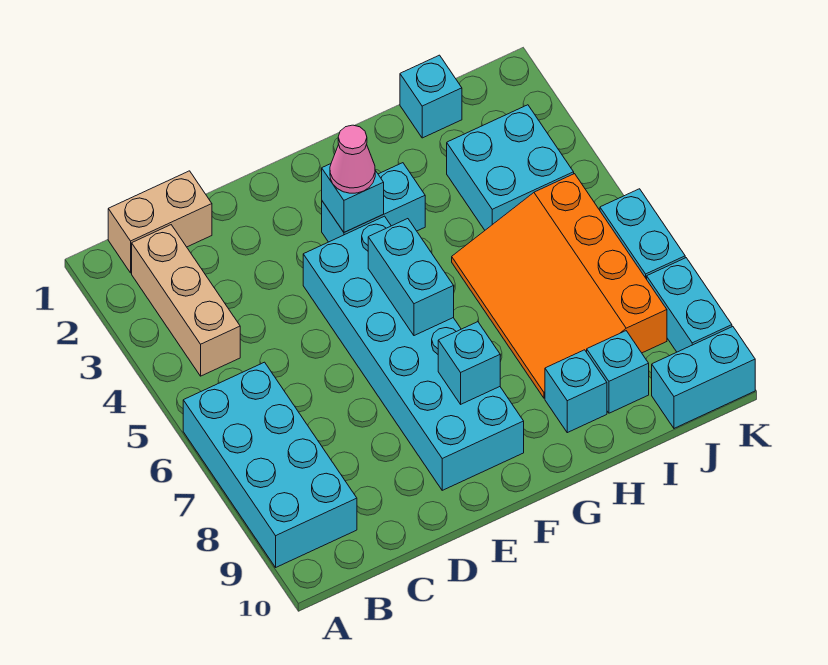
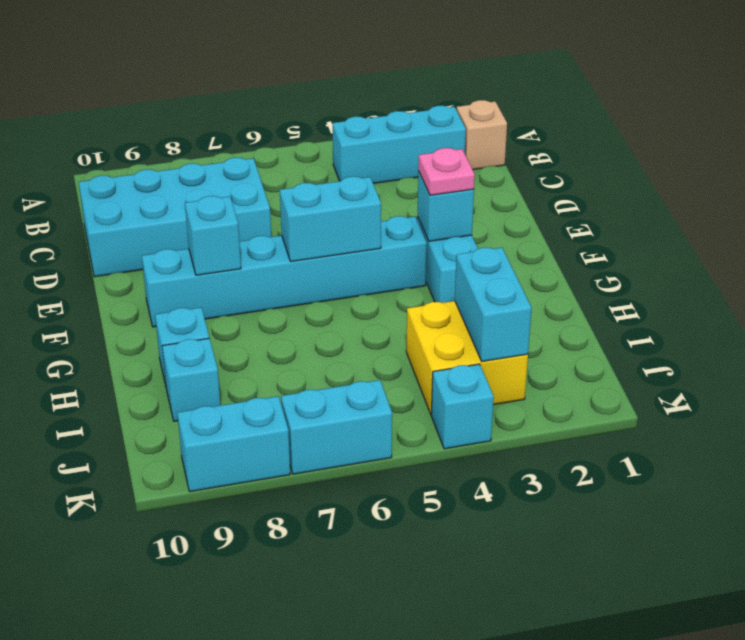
cyan 2x4 brick [183,362,357,567] -> cyan 2x4 brick moved to [79,158,271,277]
tan 1x2 brick [108,171,212,273] -> tan 1x1 brick [457,100,507,170]
tan 1x3 brick [132,225,240,376] -> cyan 1x3 brick [333,106,466,183]
cyan 2x6 brick [303,216,524,490] -> cyan 1x6 brick [142,216,427,327]
pink 1x1 cone [330,125,375,193] -> pink 1x1 plate [418,148,475,195]
orange 3x4 slope [452,174,667,398] -> none
cyan 1x1 brick [400,55,462,138] -> cyan 1x1 brick moved to [431,364,494,449]
cyan 2x2 brick [447,105,574,230] -> yellow 2x2 brick [406,301,528,414]
cyan 1x2 brick [652,327,755,428] -> cyan 1x2 brick moved to [455,248,532,361]

